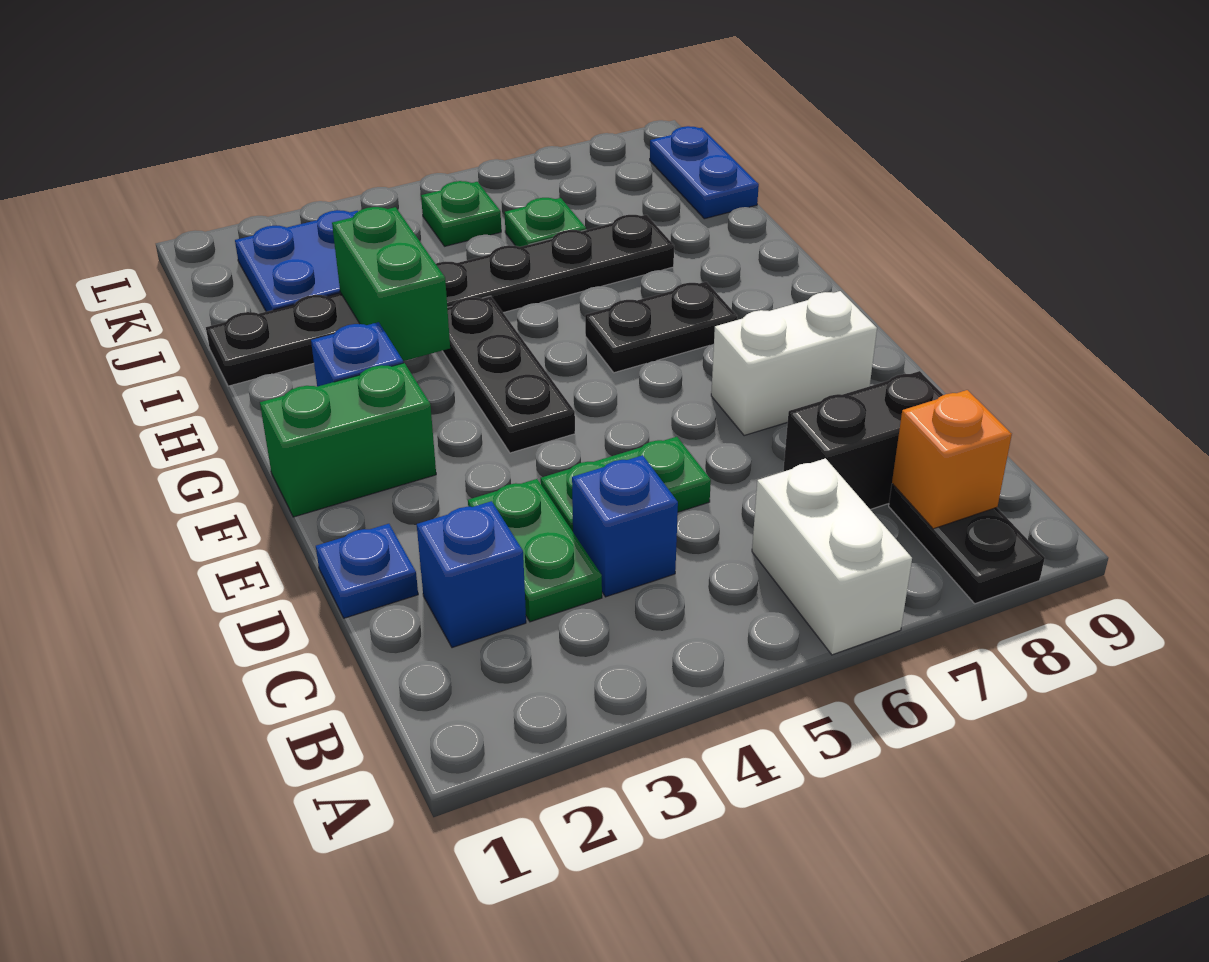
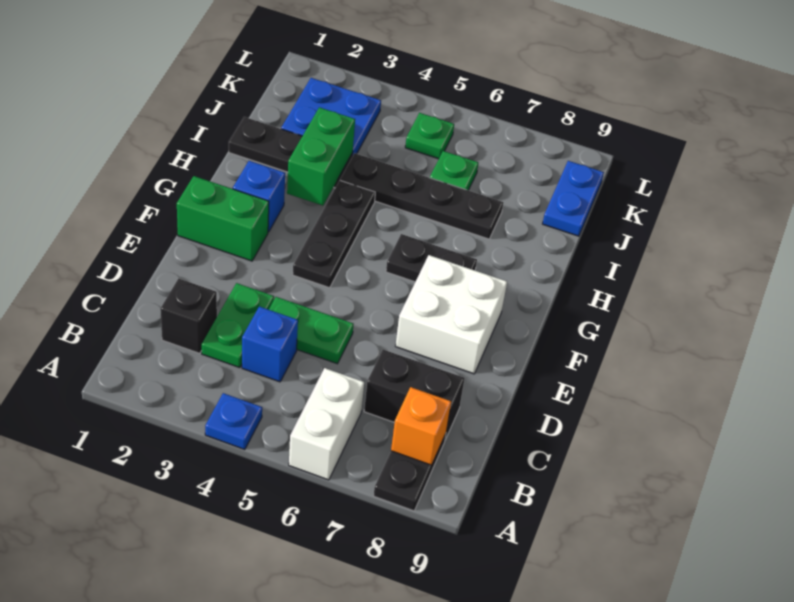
blue 1x1 brick [417,501,526,648] -> black 1x1 brick [160,278,217,353]
blue 1x1 plate [316,524,418,618] -> blue 1x1 plate moved to [205,393,262,450]
white 1x2 brick [711,291,877,436] -> white 2x2 brick [396,255,507,374]

